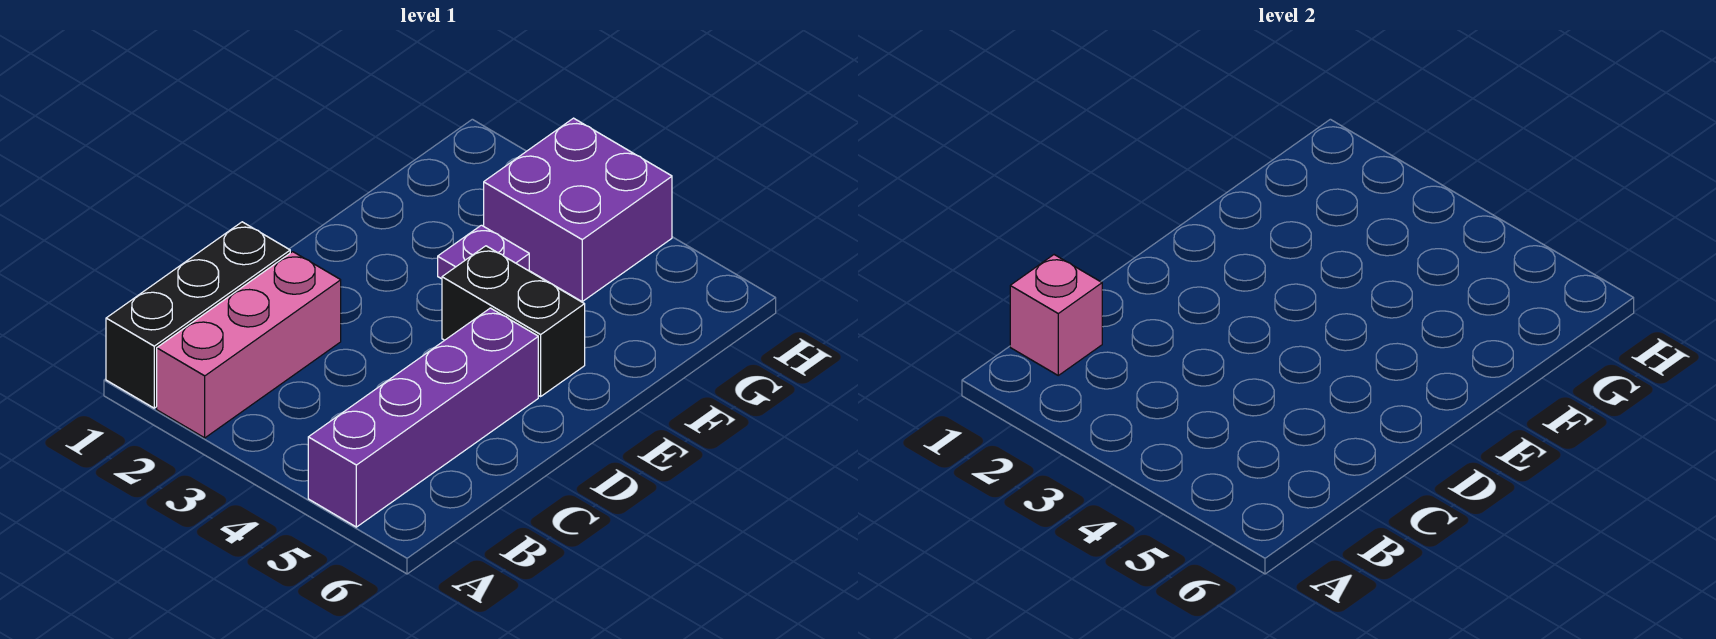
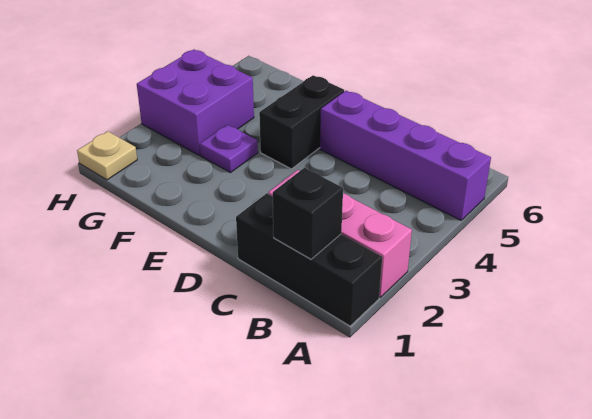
pink 1x1 brick [1010,255,1102,375] -> black 1x1 brick [273,168,343,259]
none -> tan 1x1 plate [77,131,137,180]

